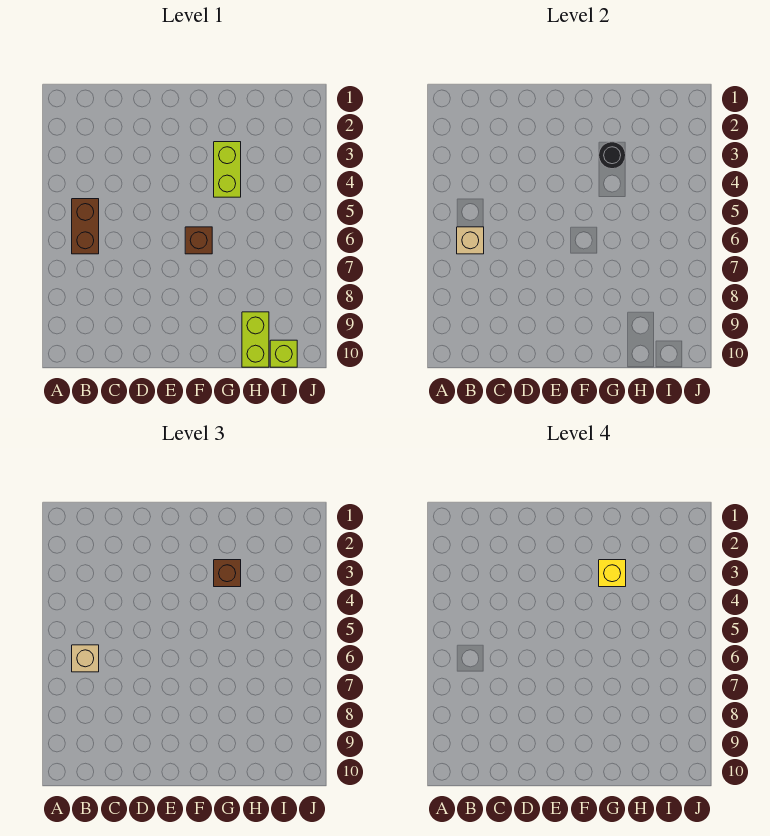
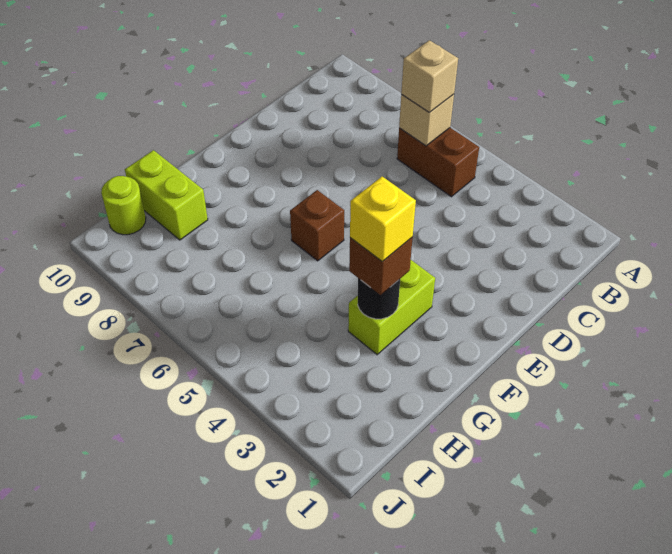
lime 1x2 brick [214,142,241,197] -> lime 1x2 brick turned to [348,260,435,355]
lime 1x1 brick [270,340,297,367] -> lime 1x1 round brick [101,176,146,235]

